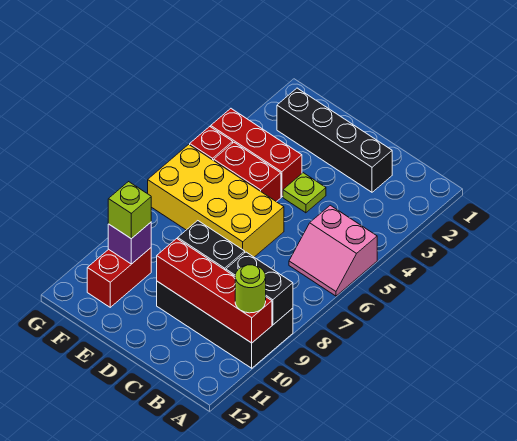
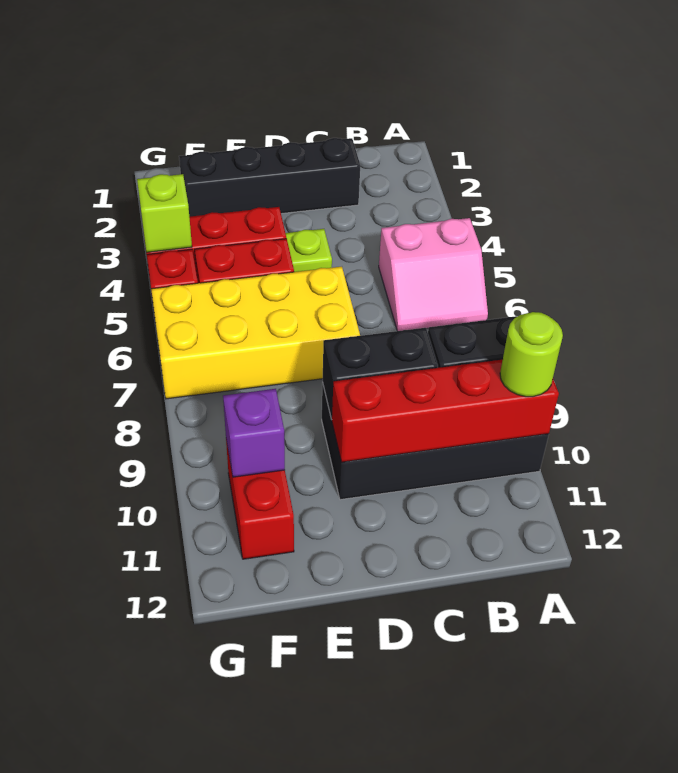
lime 1x1 brick [108,182,151,239] -> lime 1x1 brick moved to [137,174,192,252]

